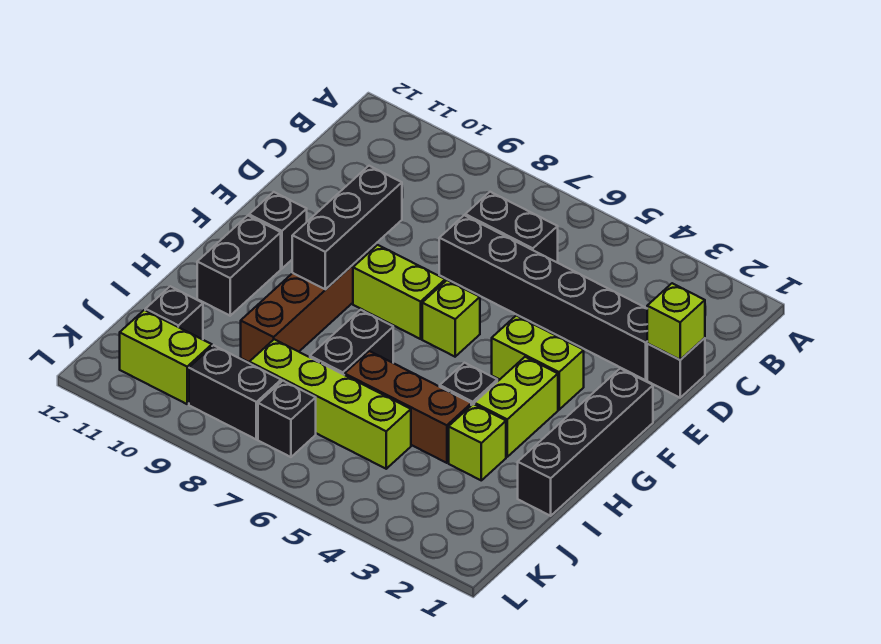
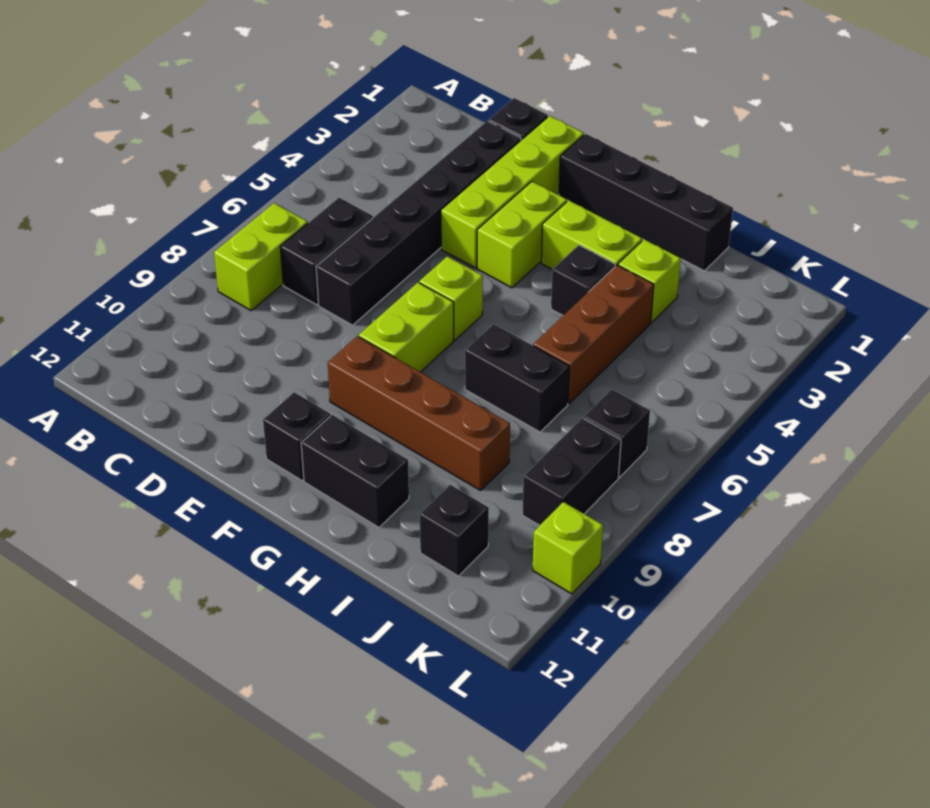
lime 1x1 brick [647,283,705,360] -> lime 1x1 brick moved to [533,502,603,594]
black 1x3 brick [292,166,402,289] -> none
lime 1x4 brick [249,339,411,469] -> lime 1x4 brick moved to [441,116,584,268]
lime 1x2 brick [120,310,212,404] -> lime 1x2 brick moved to [214,203,308,311]

